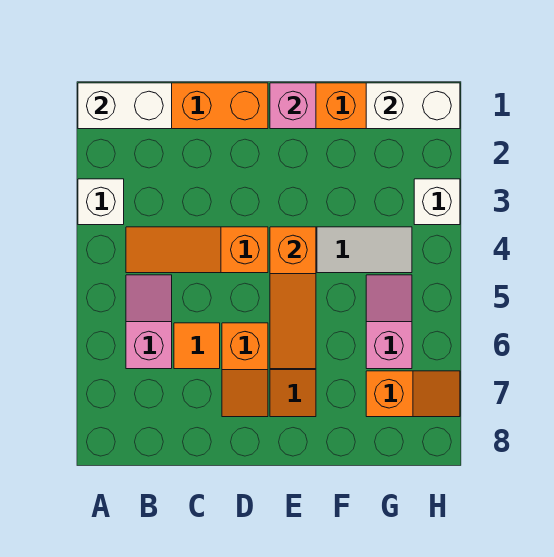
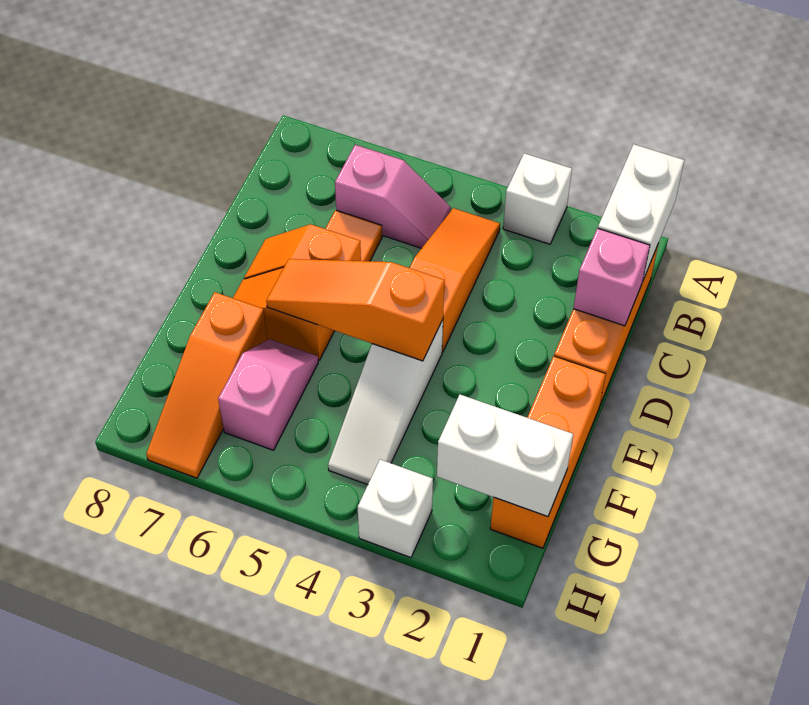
pink 1x1 brick [270,83,316,129] -> pink 1x1 brick moved to [573,228,650,326]
white 1x2 brick [366,83,460,129] -> white 1x2 brick turned to [437,395,573,517]
pink 1x2 slope [366,275,412,369] -> pink 1x2 slope turned to [218,339,318,450]
orange 1x2 slope [366,371,460,417] -> orange 1x3 slope [146,292,267,478]

